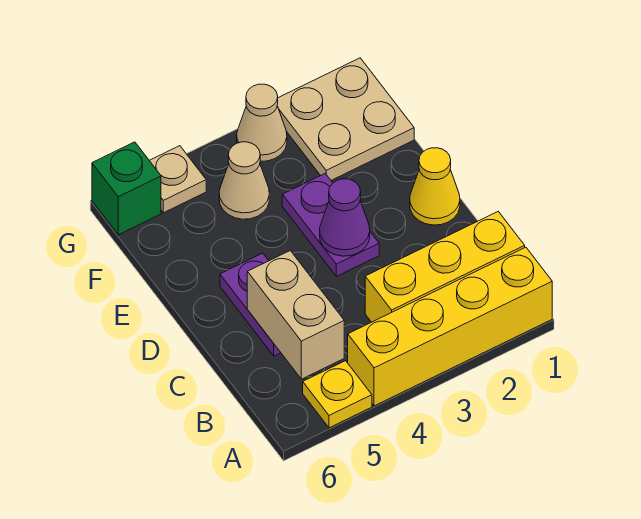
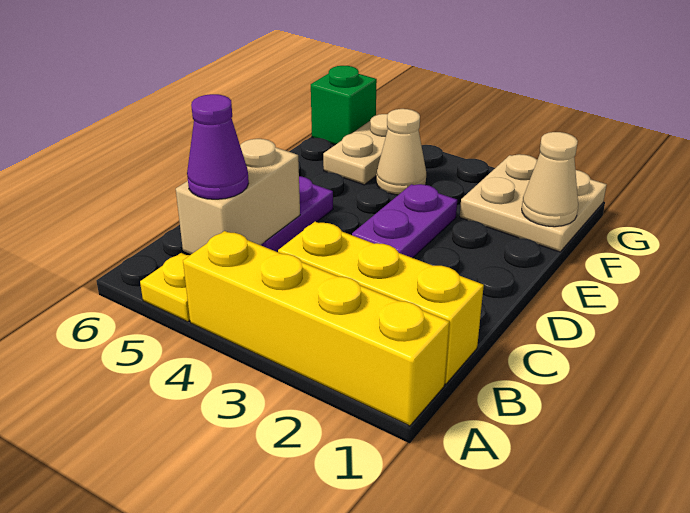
yellow 1x1 cone [410,148,460,225] -> none
purple 1x1 cone [320,179,370,256] -> purple 1x1 cone moved to [187,94,249,199]
tan 1x1 cone [237,84,287,161] -> tan 1x1 cone moved to [522,132,578,227]
tan 1x1 plate [149,146,206,213] -> tan 1x2 plate [323,114,388,185]

